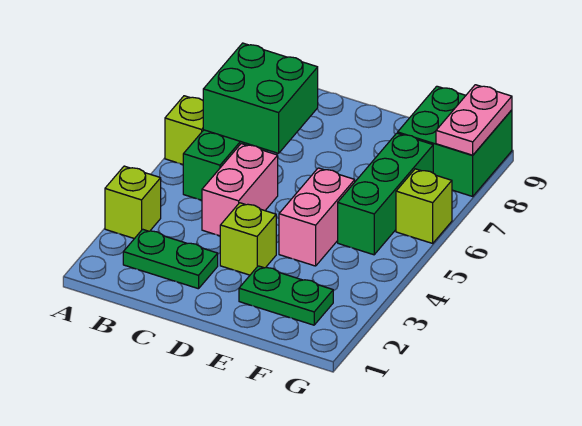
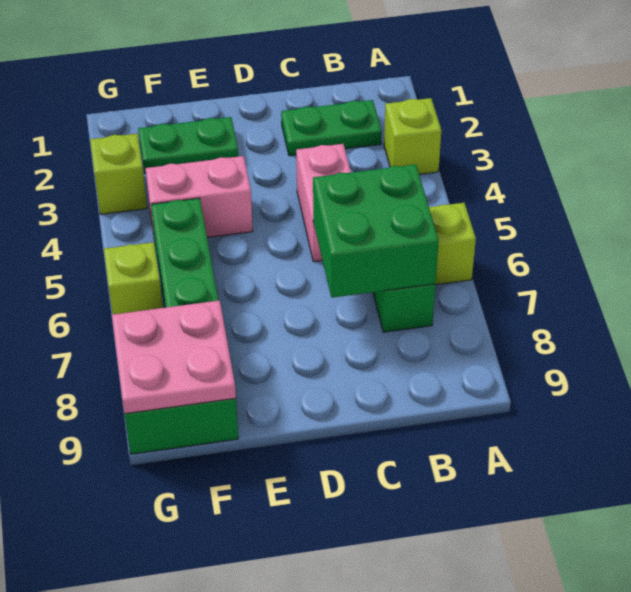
lime 1x1 brick [220,203,276,275] -> lime 1x1 brick moved to [90,134,147,214]
pink 1x2 brick [279,168,355,266] -> pink 1x2 brick turned to [145,156,253,239]
pink 1x2 plate [436,85,512,155] -> pink 2x2 plate [112,300,236,414]

